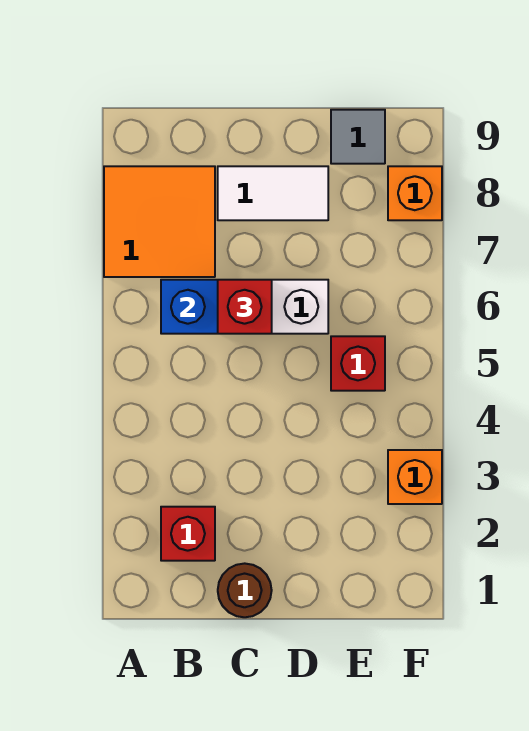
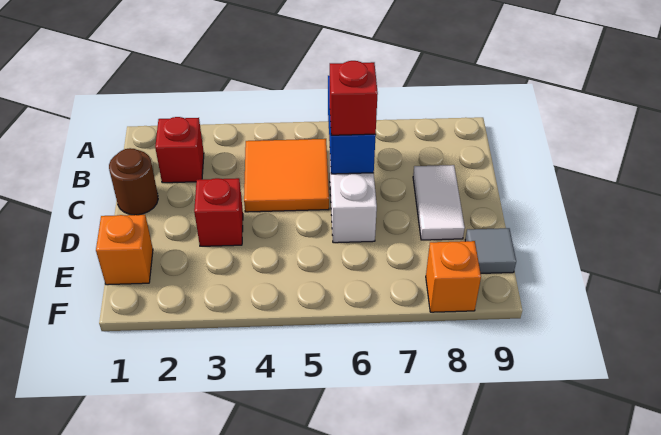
orange 2x2 tile [104,166,215,277] -> orange 2x2 tile moved to [244,139,329,212]
red 1x1 brick [331,336,385,391] -> red 1x1 brick moved to [194,178,243,246]
orange 1x1 brick [388,450,442,504] -> orange 1x1 brick moved to [96,215,153,285]

